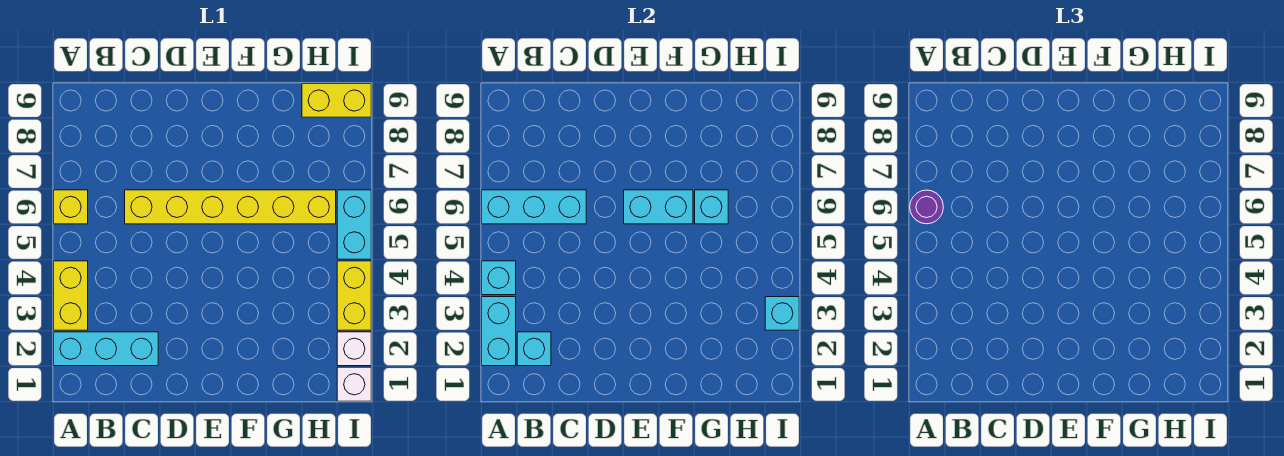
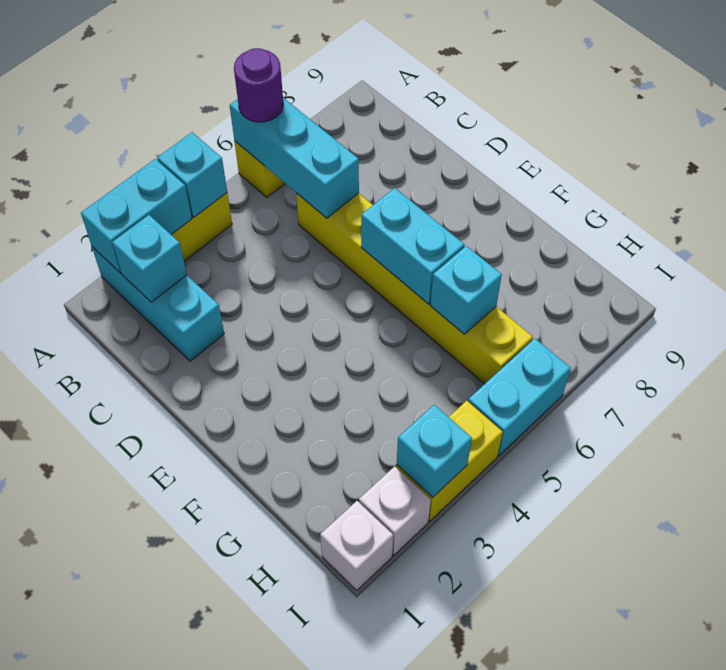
yellow 1x2 brick [302,84,371,117] -> none

